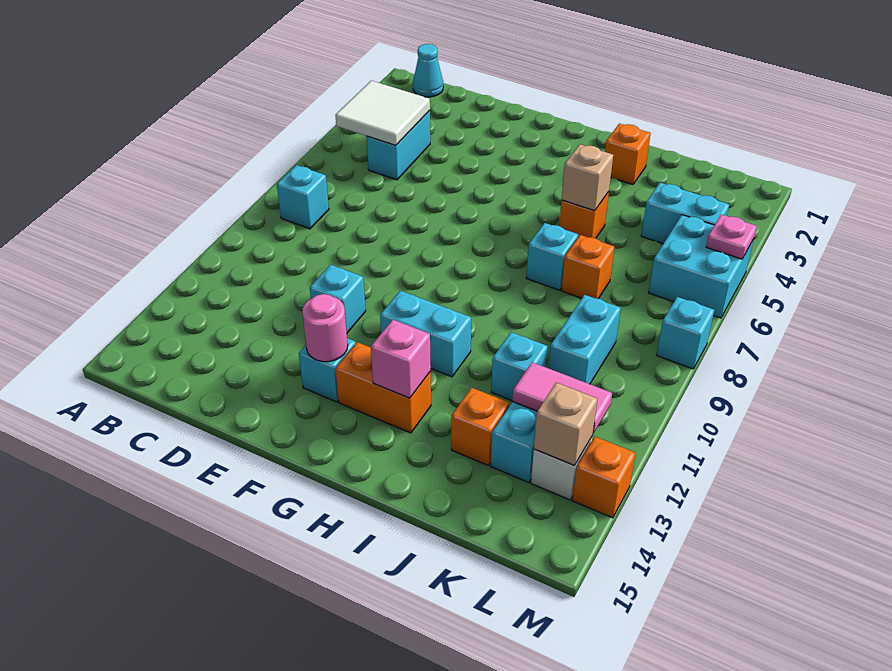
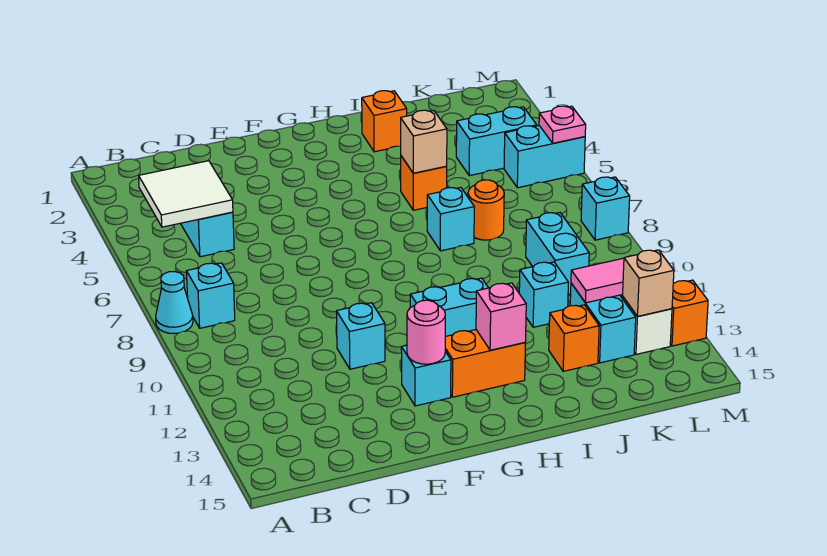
cyan 1x1 cone [413,44,443,97] -> cyan 1x1 cone moved to [156,272,193,334]
orange 1x1 brick [561,235,614,299] -> orange 1x1 round brick [468,180,504,240]
cyan 2x2 brick [649,215,754,318] -> cyan 1x2 brick [504,126,585,188]

